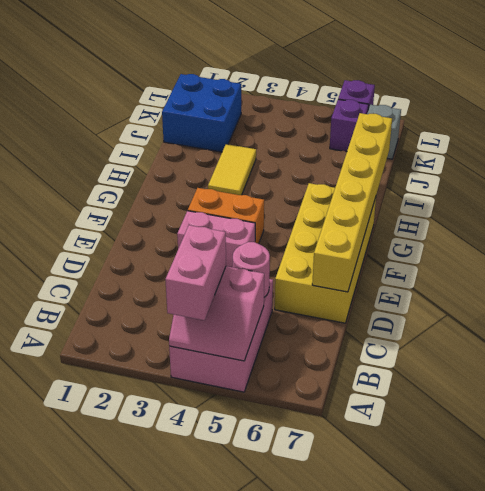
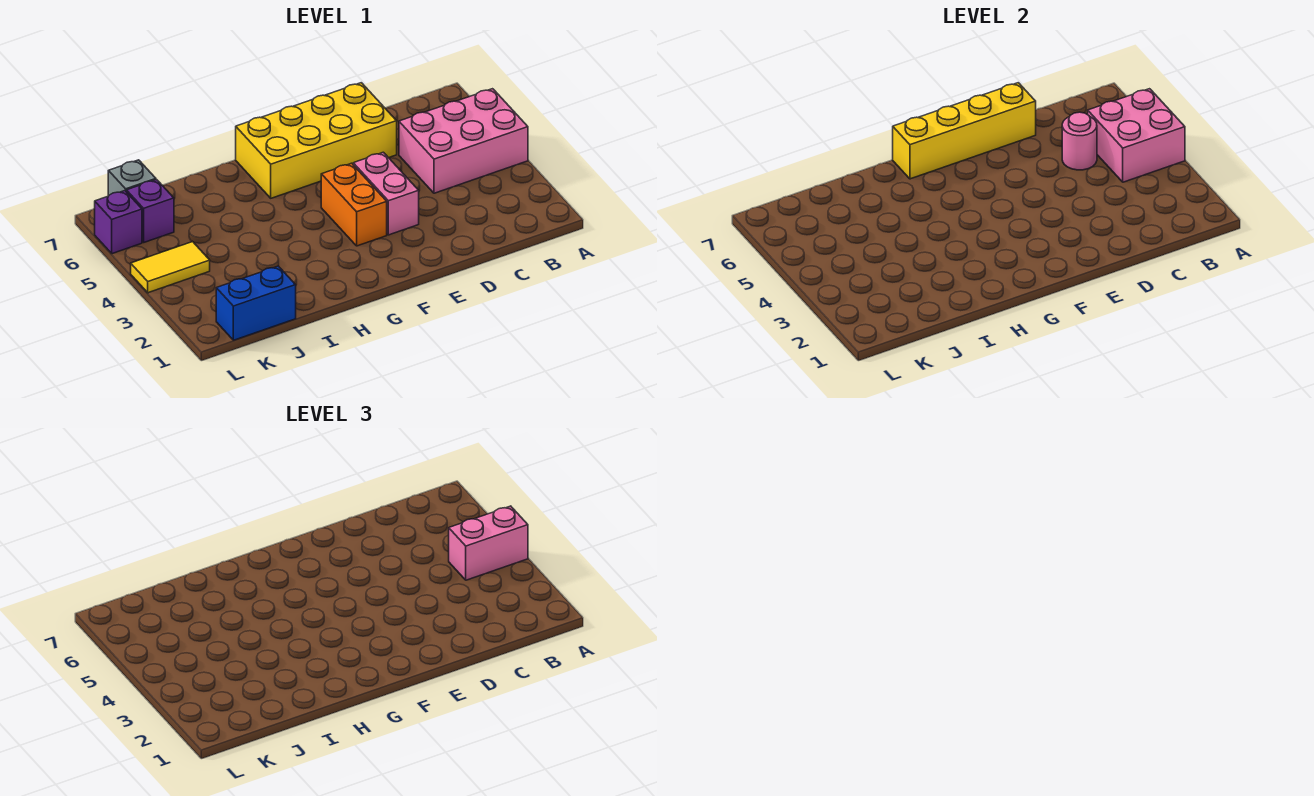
pink 2x2 slope [169,266,264,361] -> pink 2x2 brick [1088,89,1185,182]
yellow 1x6 brick [312,113,392,292] -> yellow 1x4 brick [893,83,1036,179]
yellow 1x2 tile [208,144,256,195] -> yellow 1x2 tile moved to [131,242,210,293]
blue 2x2 brick [162,74,241,152] -> blue 1x2 brick [216,266,296,340]

